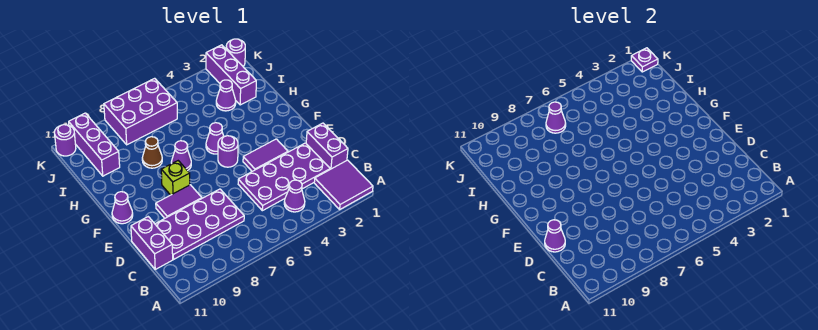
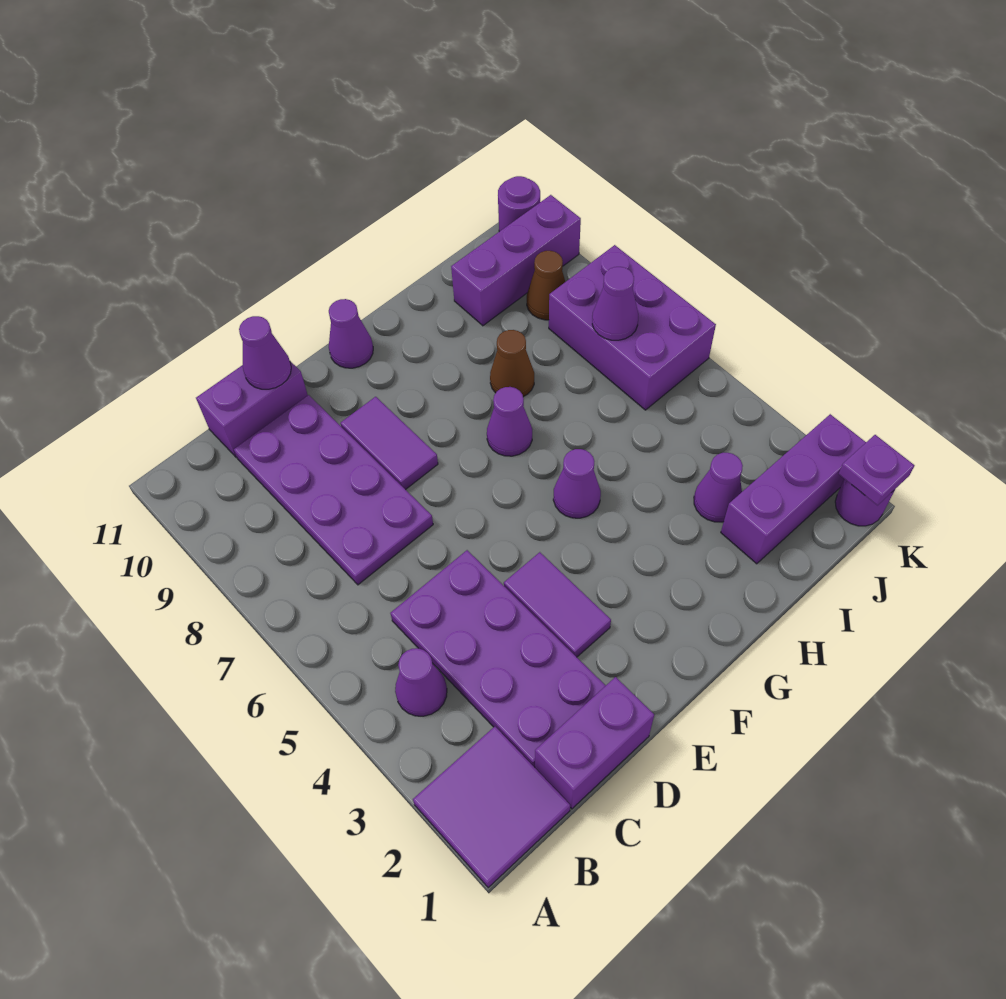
purple 1x1 round brick [218,136,238,167] -> none
lime 1x1 brick [161,161,190,195] -> none
none -> brown 1x1 cone [527,251,565,320]

